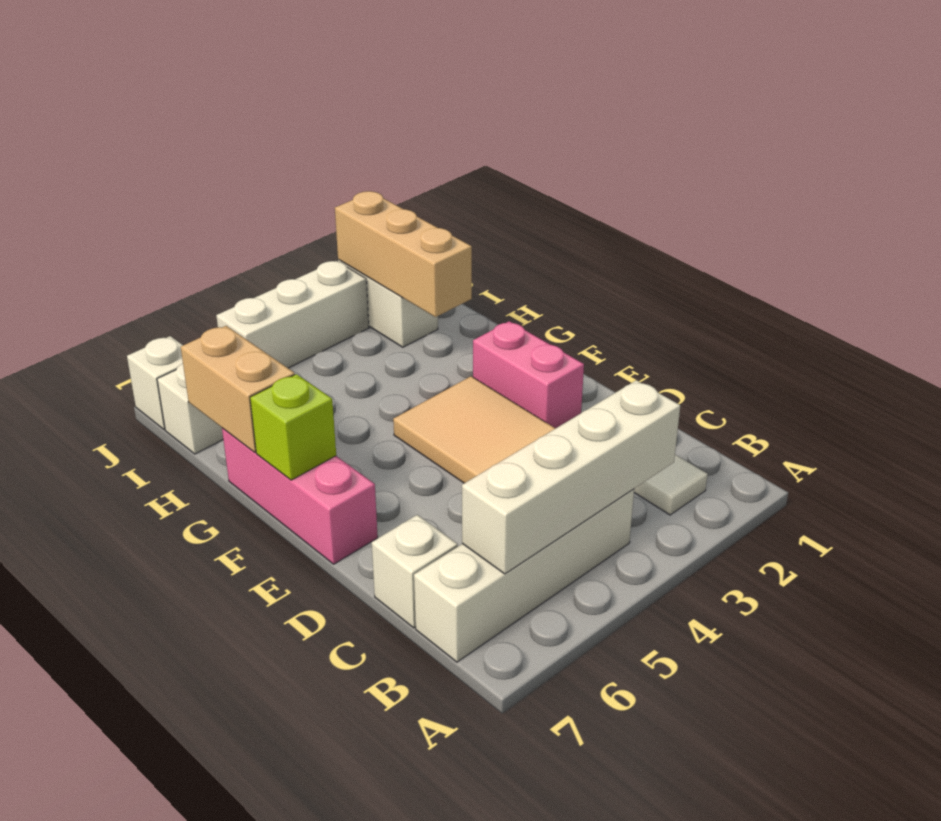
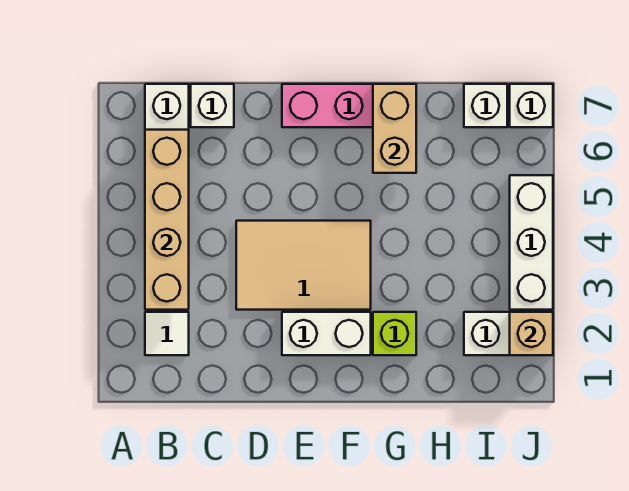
white 1x4 brick [462,380,680,574] -> tan 1x4 brick [145,130,189,310]
pink 1x2 brick [473,321,584,428] -> white 1x2 brick [282,312,371,355]
lime 1x1 brick [250,374,336,480] -> lime 1x1 brick moved to [373,312,416,355]
tan 1x2 brick [181,326,295,452] -> tan 1x2 brick turned to [373,84,416,173]
tan 1x3 brick [335,191,472,317] -> tan 1x1 brick [510,312,553,355]

